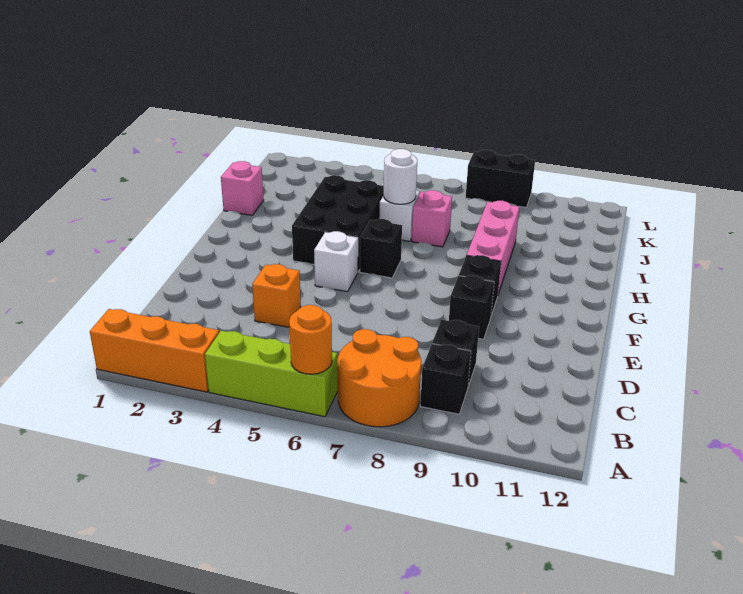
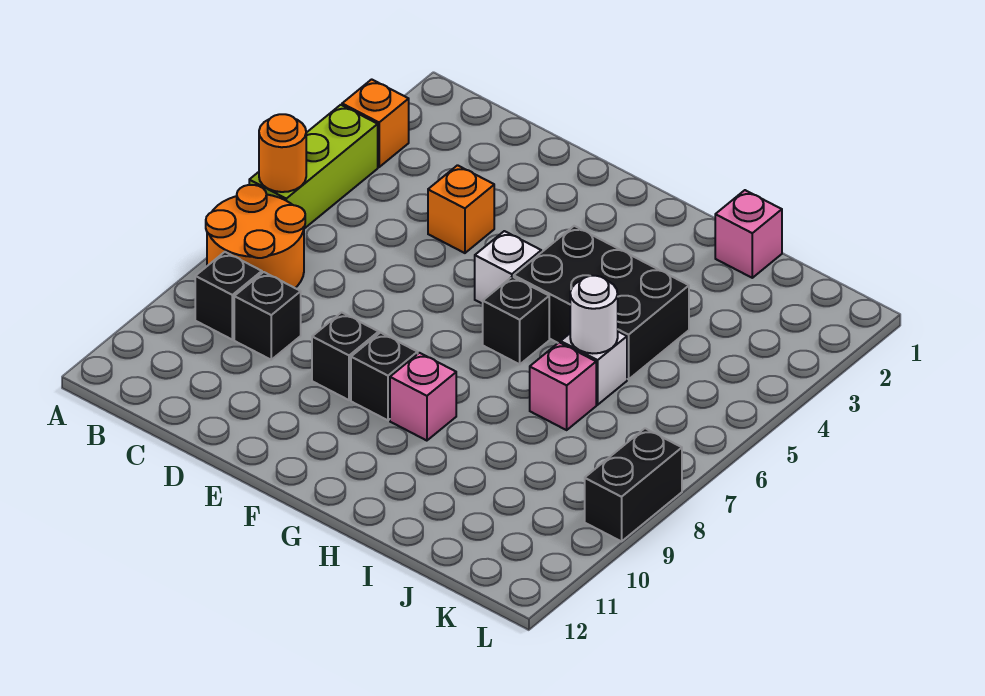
orange 1x3 brick [90,309,219,392] -> orange 1x1 brick [342,79,409,167]
pink 1x3 brick [467,201,519,294] -> pink 1x1 brick [390,353,456,441]

